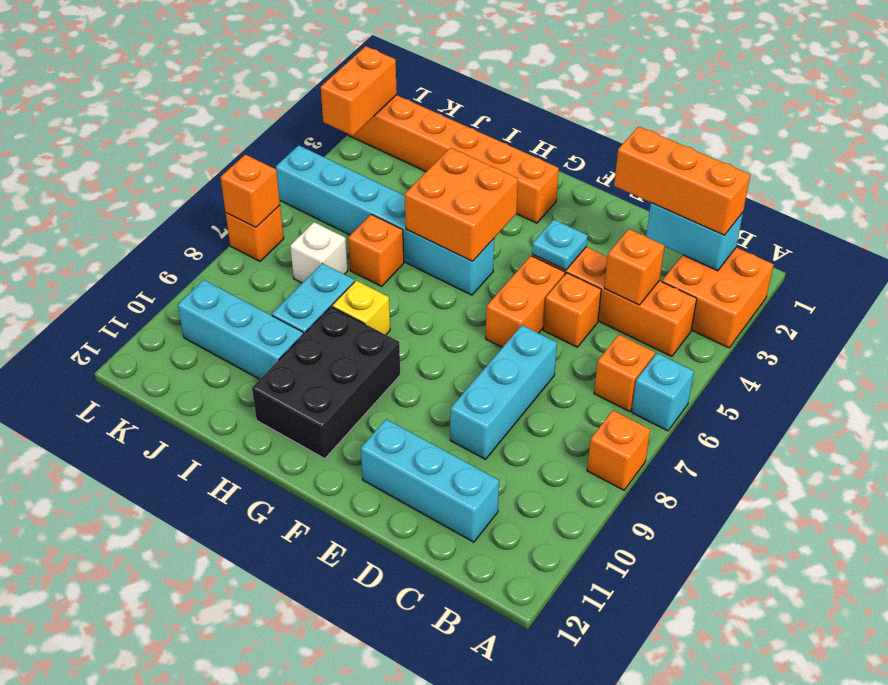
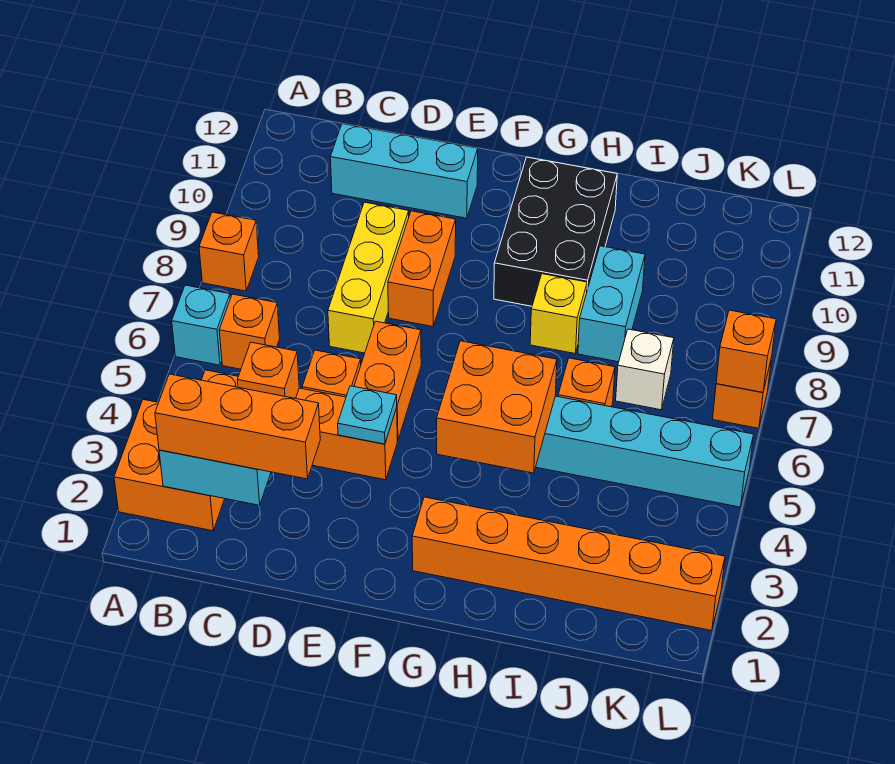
cyan 1x3 brick [450,325,557,459] -> yellow 1x3 brick [328,202,409,353]
cyan 1x3 brick [178,280,303,379] -> none
orange 1x2 brick [321,46,397,136] -> orange 1x2 brick moved to [388,211,456,327]

